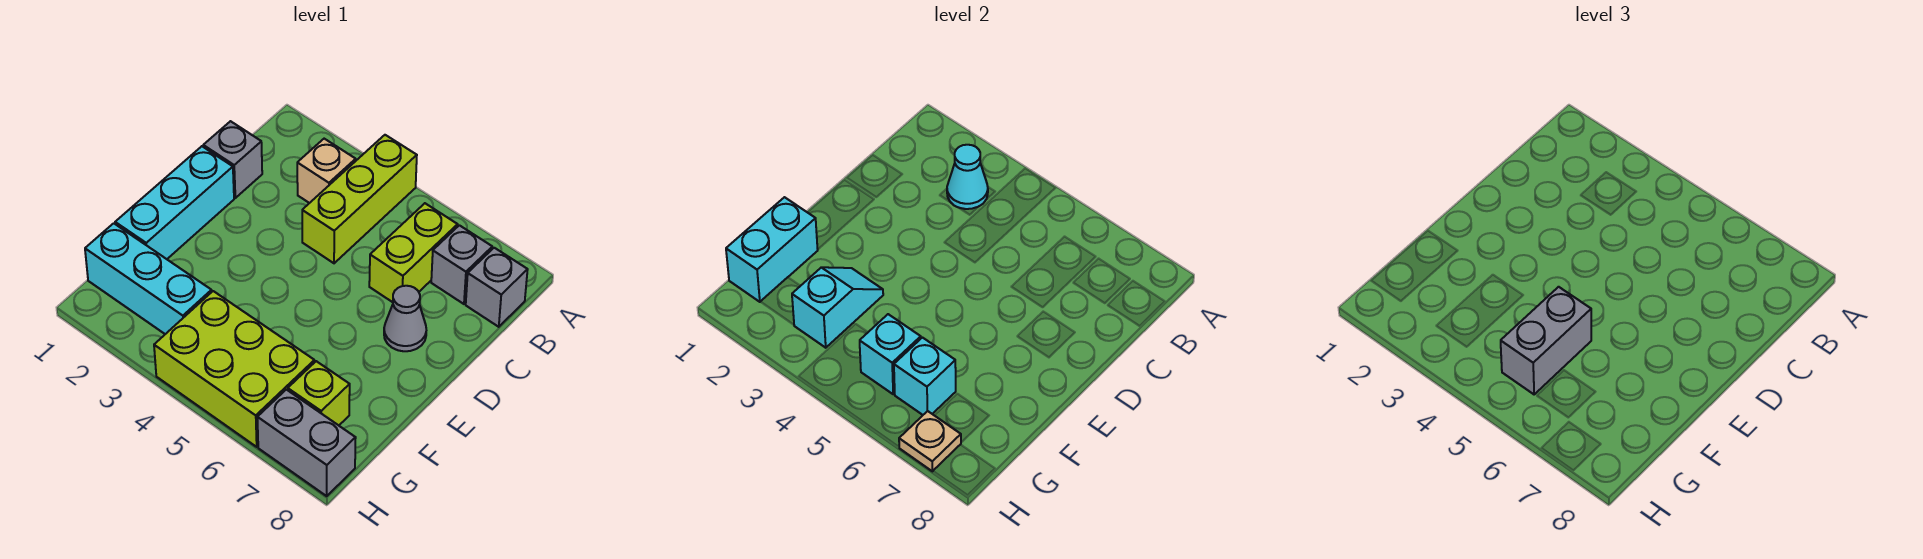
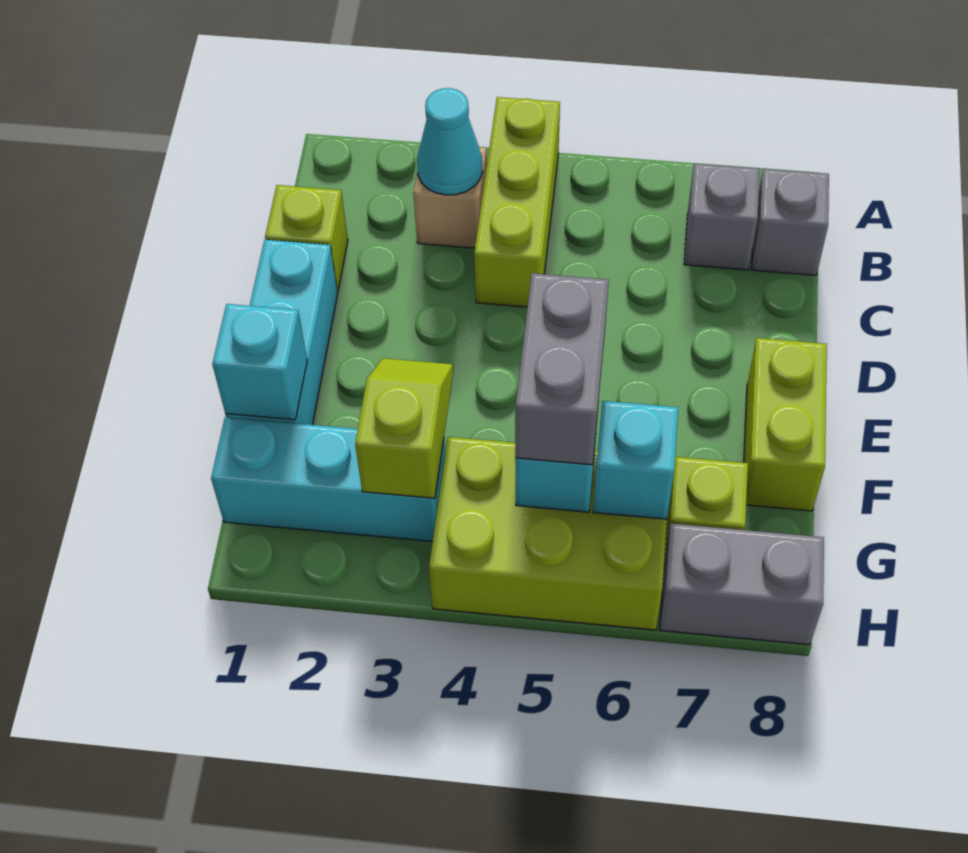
lime 1x2 brick [369,203,458,302] -> lime 1x2 brick moved to [744,338,827,511]
grey 1x1 brick [203,121,262,198] -> lime 1x1 brick [265,185,348,292]
grey 1x1 cone [384,286,426,351] -> none
cyan 1x2 brick [726,197,818,302] -> cyan 1x1 brick [212,304,307,420]
cyan 1x2 slope [792,267,883,348] -> lime 1x2 slope [355,358,453,498]
tan 1x1 plate [899,411,961,471] -> none

